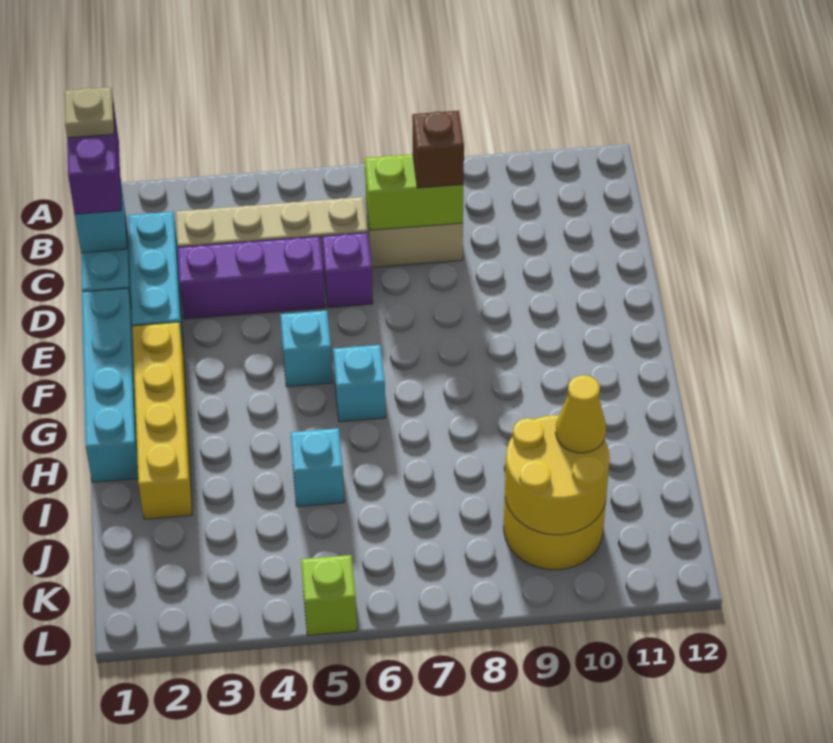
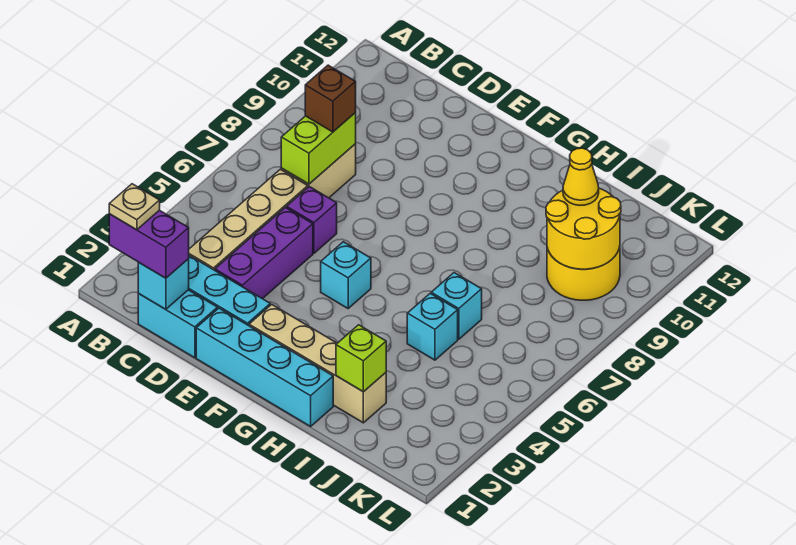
yellow 1x4 brick [132,322,192,519] -> tan 1x4 brick [249,305,386,423]
cyan 1x1 brick [333,345,386,422] -> cyan 1x1 brick moved to [431,273,482,339]
lime 1x1 brick [301,555,357,635] -> lime 1x1 brick moved to [336,325,386,392]

